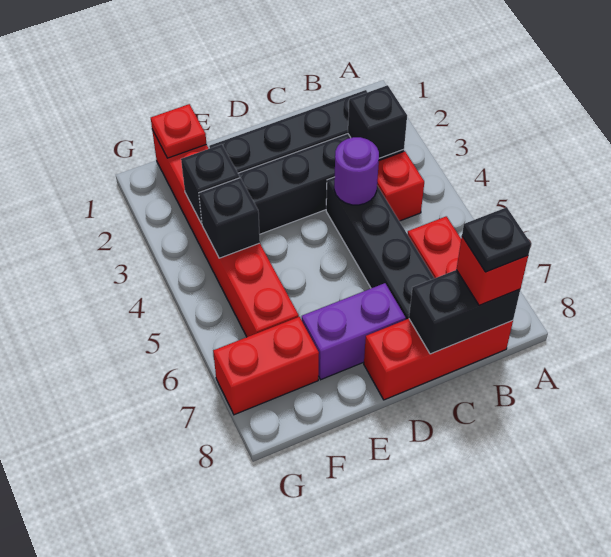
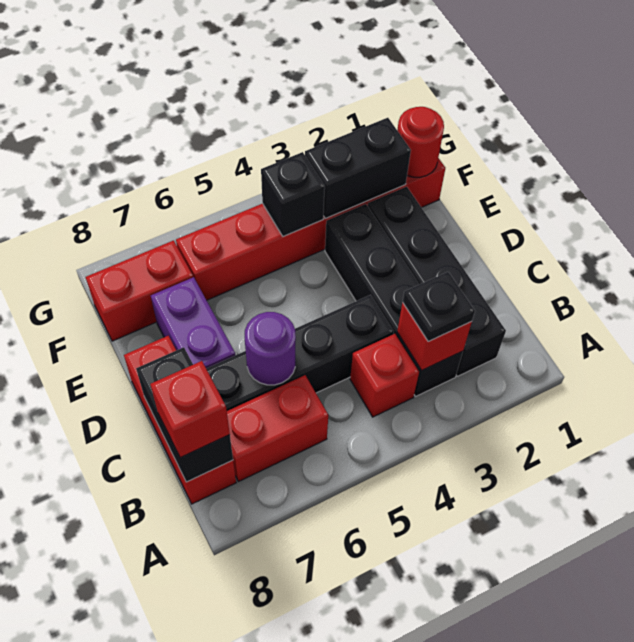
black 1x1 brick [348,85,407,158] -> red 1x1 brick [397,303,472,371]
black 1x1 plate [462,207,531,272] -> black 1x1 plate moved to [403,272,475,341]
purple 1x1 round brick [334,137,379,205] -> purple 1x1 round brick moved to [245,312,296,385]
red 1x1 plate [151,104,206,158] -> red 1x1 round brick [397,107,444,177]
black 1x1 brick [181,144,240,224] -> black 1x2 brick [305,118,411,219]
red 1x2 brick [213,317,319,415] -> red 1x2 brick turned to [86,241,193,341]

